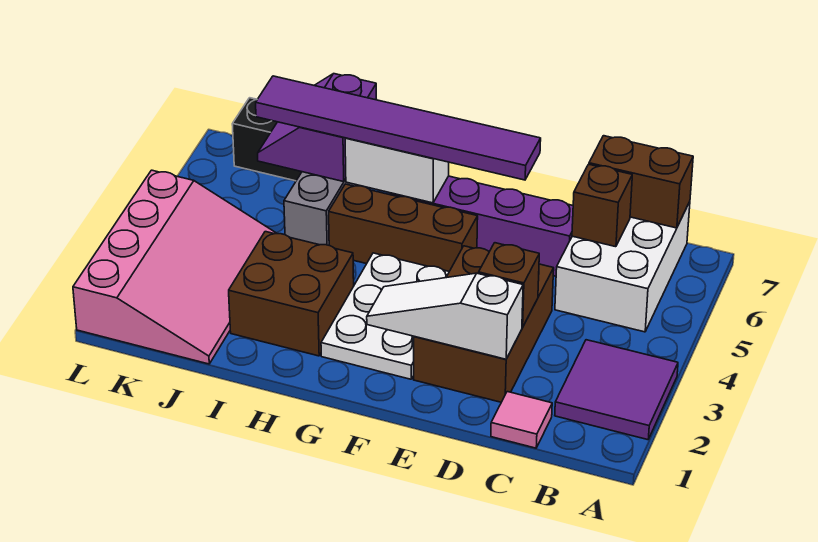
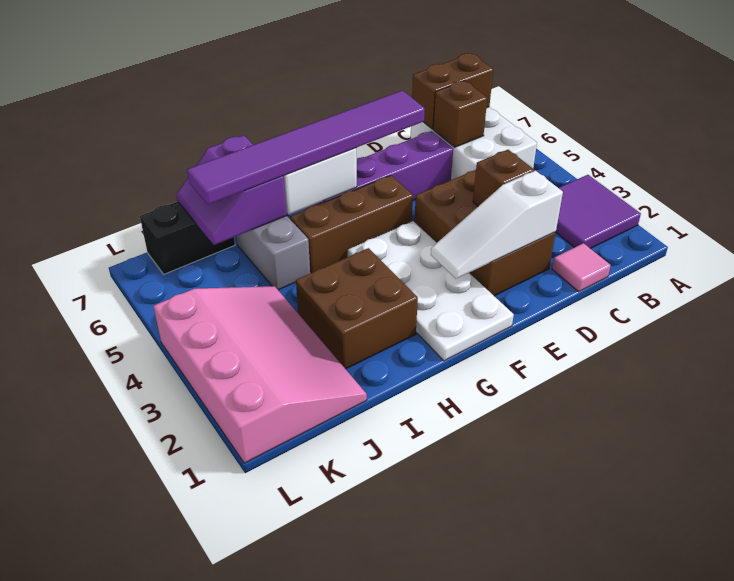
white 2x3 plate [321,253,449,379] -> white 2x4 plate [348,221,514,361]

